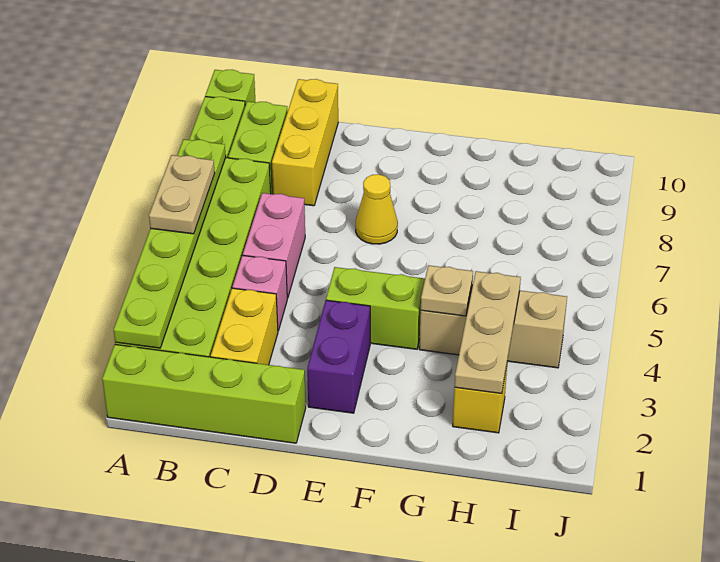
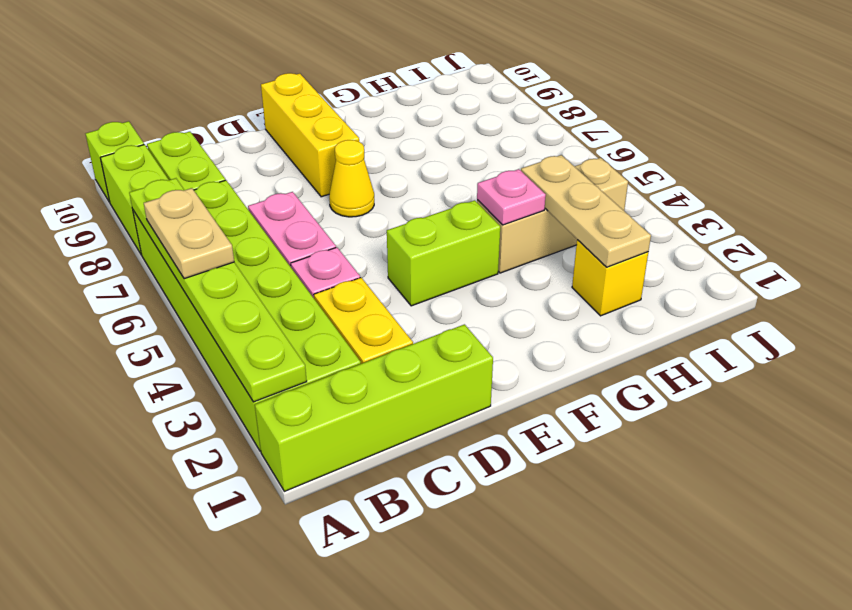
yellow 1x3 brick [272,79,338,206] -> yellow 1x3 brick moved to [261,73,359,197]
purple 1x2 brick [307,300,370,413] -> none
tan 1x1 plate [421,265,473,316] -> pink 1x1 plate [477,169,546,225]

